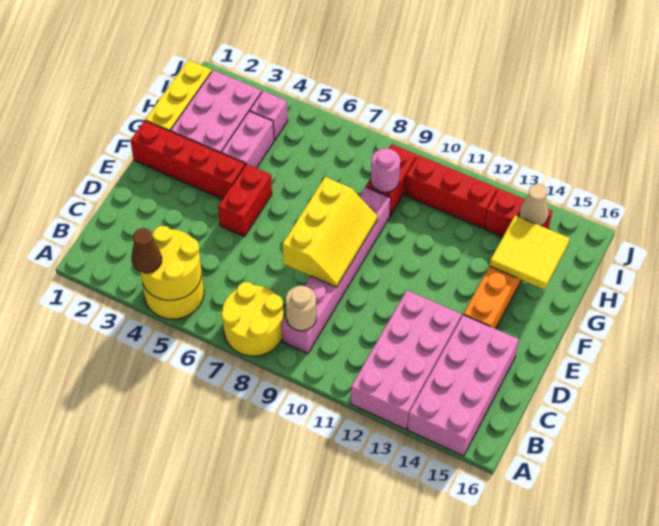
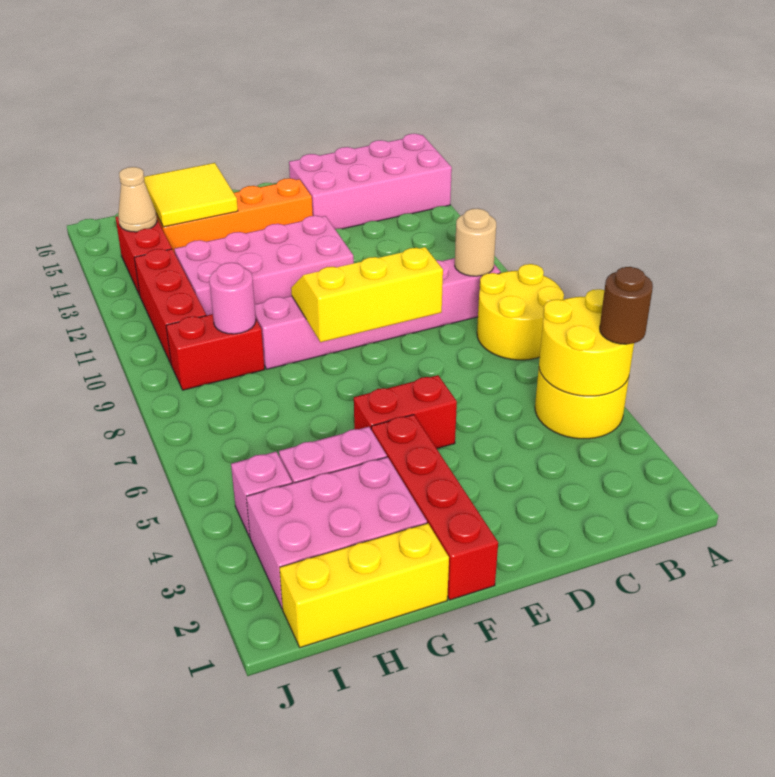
brown 1x1 cone [131,228,162,273] -> brown 1x1 round brick [600,267,653,344]
pink 2x4 brick [351,290,462,429] -> pink 2x4 brick moved to [174,216,354,316]

